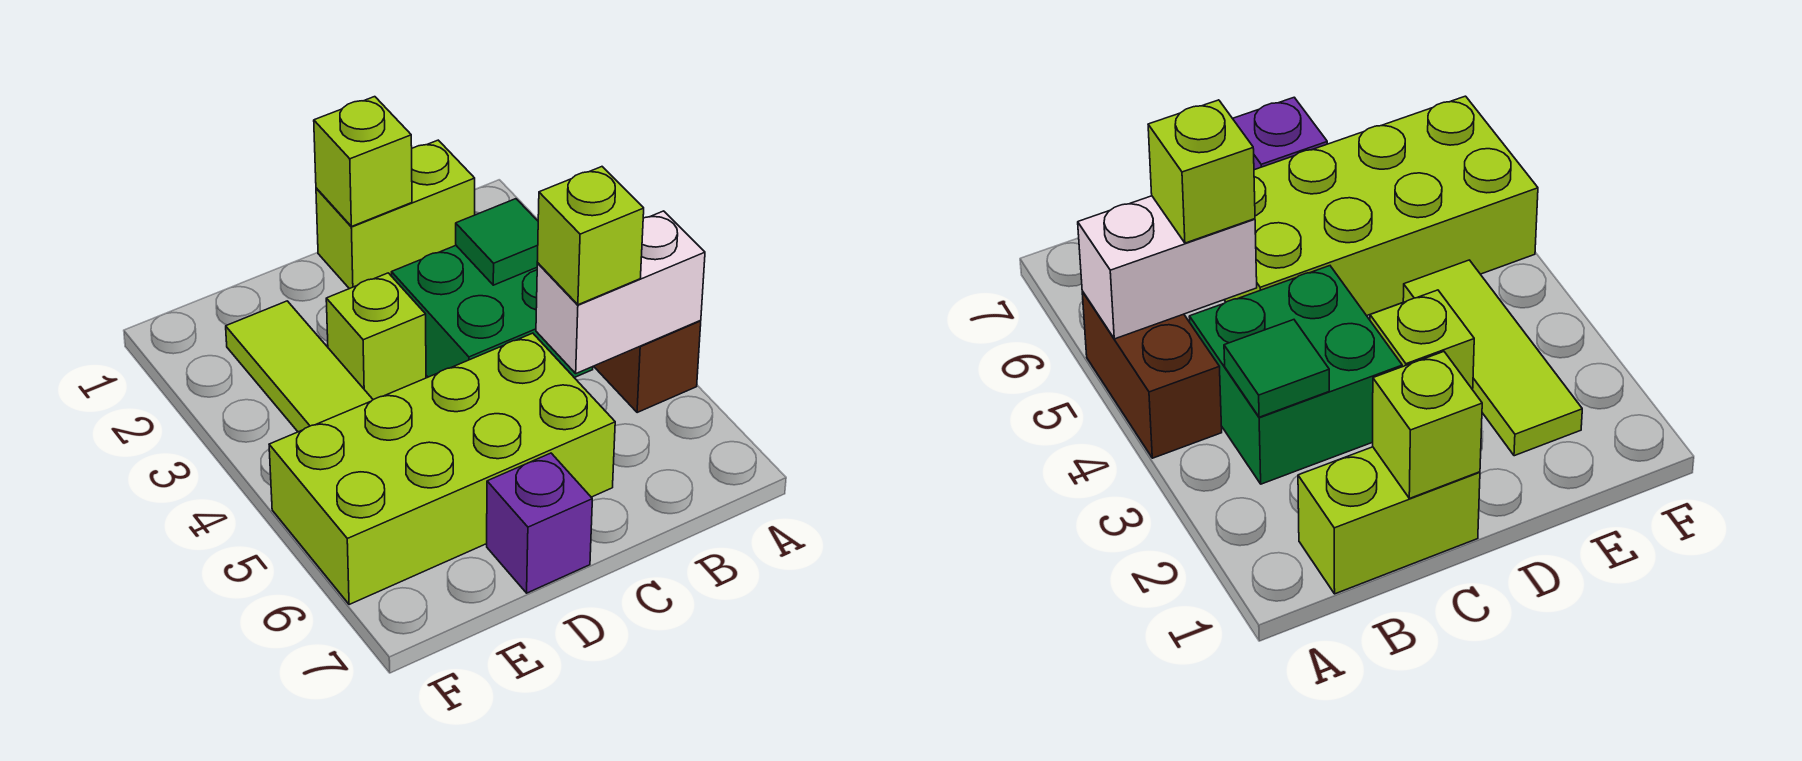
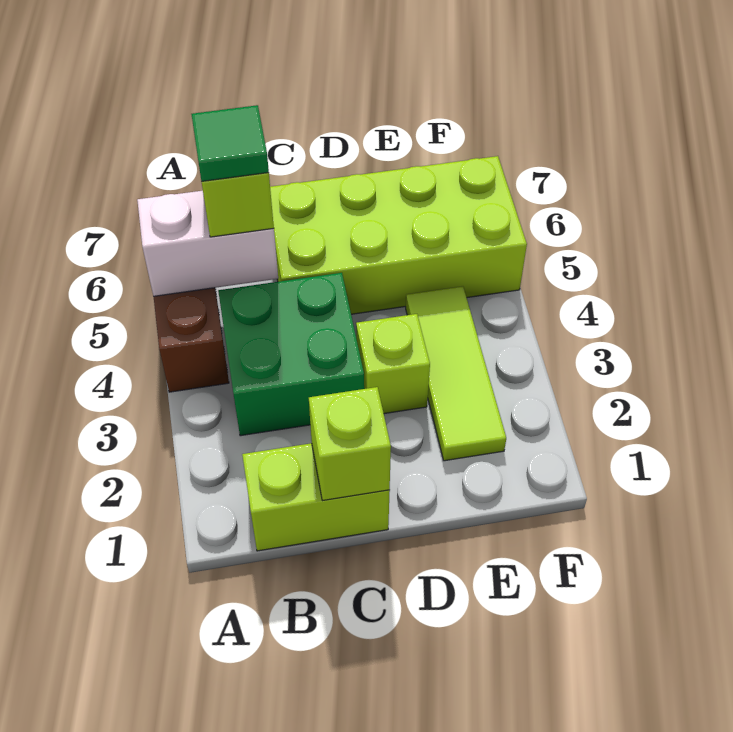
green 1x1 tile [456,199,538,285] -> green 1x1 tile moved to [191,105,269,181]
purple 1x1 brick [487,453,592,593] -> none

